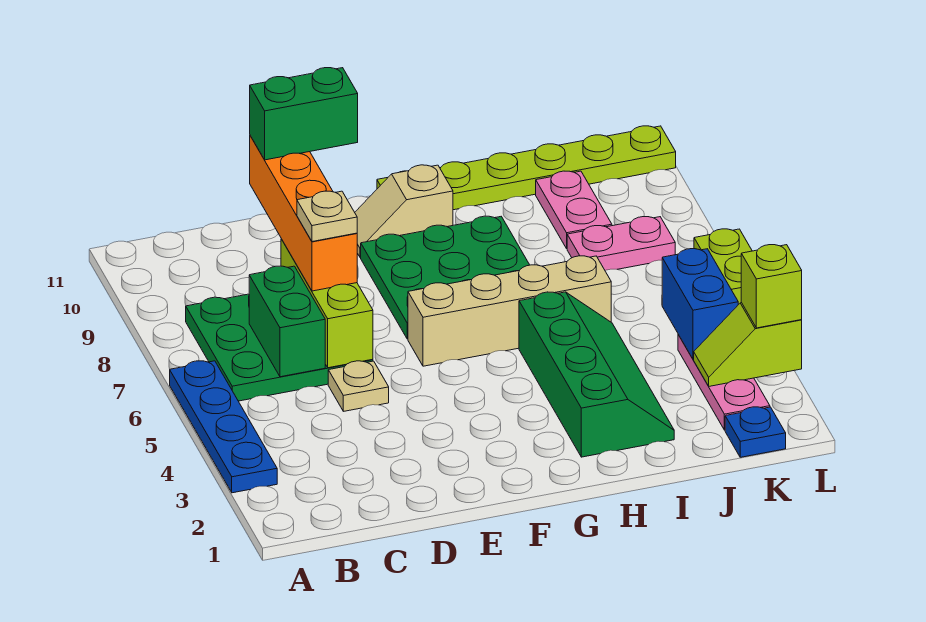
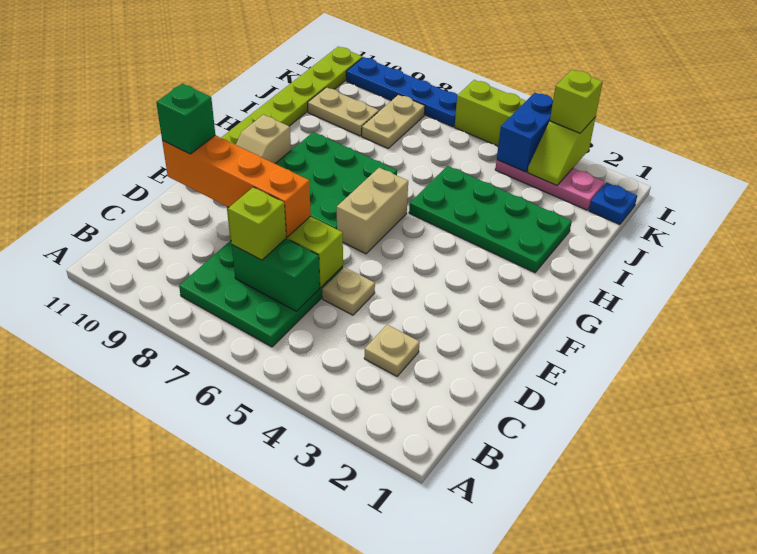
blue 1x4 plate [170,361,277,493] -> blue 1x4 plate moved to [346,57,457,127]
none -> lime 1x1 brick [228,187,286,260]
tan 1x1 plate [297,191,357,242] -> tan 1x1 plate moved to [364,325,420,376]
green 1x2 brick [250,68,358,160] -> green 1x1 brick [156,84,215,154]
tan 1x4 brick [408,256,611,366] -> tan 1x2 brick [337,168,408,254]
green 2x4 slope [519,292,674,457] -> green 2x4 plate [409,166,572,273]
pink 1x2 plate [567,217,675,270] -> tan 1x2 plate [362,95,425,148]
pink 1x2 plate [536,171,612,248] -> tan 1x2 plate [308,87,379,136]
blue 1x2 brick [662,249,738,359] -> blue 1x2 brick turned to [497,93,553,172]

